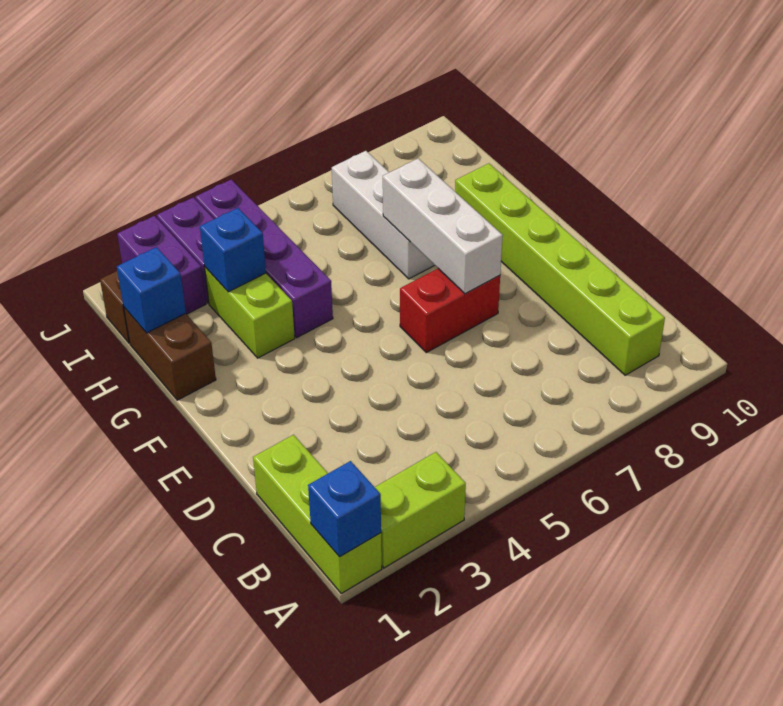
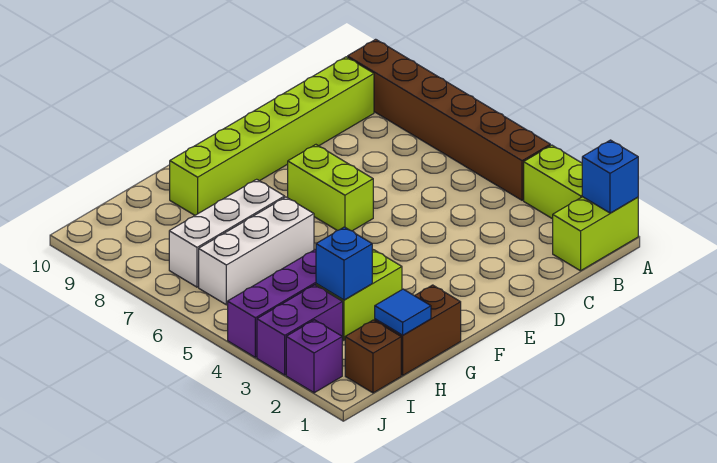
lime 1x3 brick [253,435,382,593] -> lime 1x2 brick [553,197,638,271]
none -> brown 1x6 brick [348,39,550,200]
red 1x2 brick [400,269,500,353] -> lime 1x2 brick [288,145,373,231]
white 1x3 brick [383,159,503,294] -> white 1x3 brick moved to [199,197,314,305]
blue 1x1 brick [117,247,186,333] -> blue 1x1 tile [375,289,431,335]
purple 1x2 brick [117,216,206,314] -> purple 1x1 brick [286,320,342,393]

